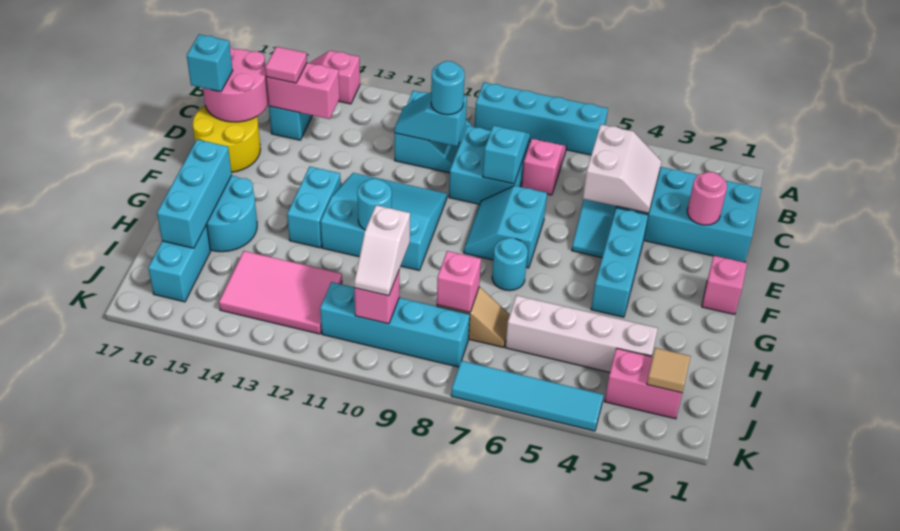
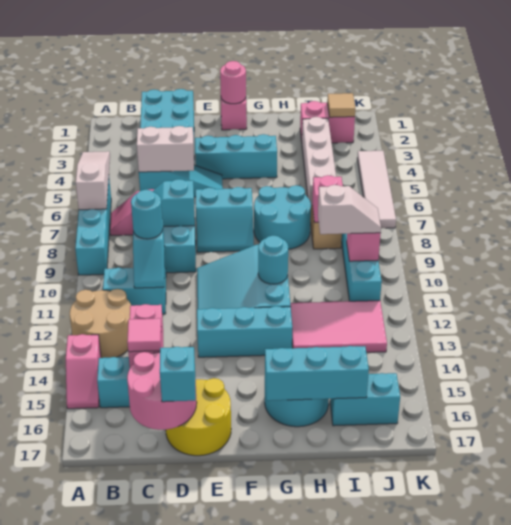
none -> white 1x3 slope [76,151,110,210]
none -> tan 2x2 round brick [70,289,131,358]
pink 1x1 round brick [687,172,727,225] -> pink 1x1 round brick moved to [220,61,246,104]
cyan 1x2 brick [287,167,341,248] -> cyan 1x3 brick [197,306,292,357]
cyan 1x1 round brick [492,238,528,291] -> cyan 2x2 round brick [254,185,311,249]
pink 2x3 tile [219,251,342,334] -> pink 2x3 tile turned to [290,301,387,352]
pink 1x2 brick [604,348,682,419] -> pink 1x2 brick turned to [300,101,355,143]
cyan 1x4 tile [451,361,604,431] -> white 1x4 tile [357,151,396,228]

